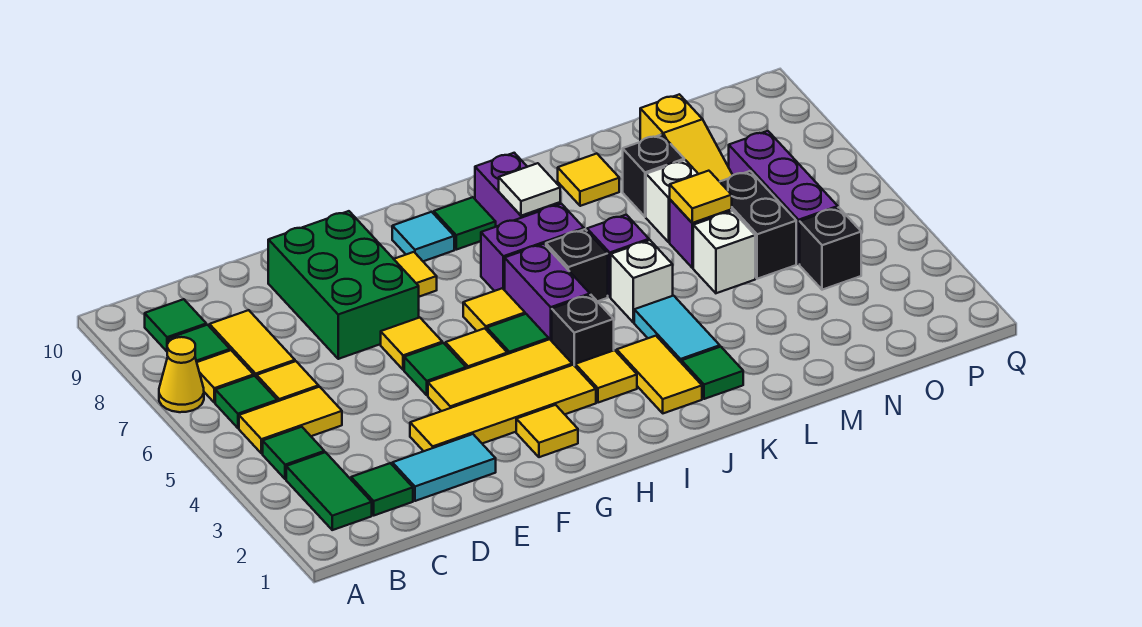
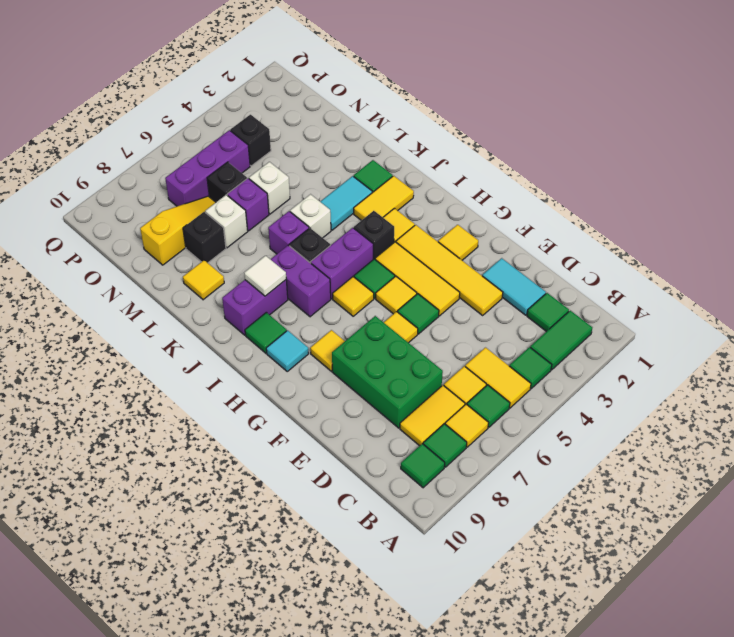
yellow 1x1 cone [159,337,204,412] -> none
green 2x3 brick [268,211,419,359] -> green 2x3 brick turned to [332,316,443,428]
yellow 1x1 tile [670,171,732,223] -> none
black 1x2 brick [720,171,796,279] -> black 1x1 brick [207,162,247,202]

